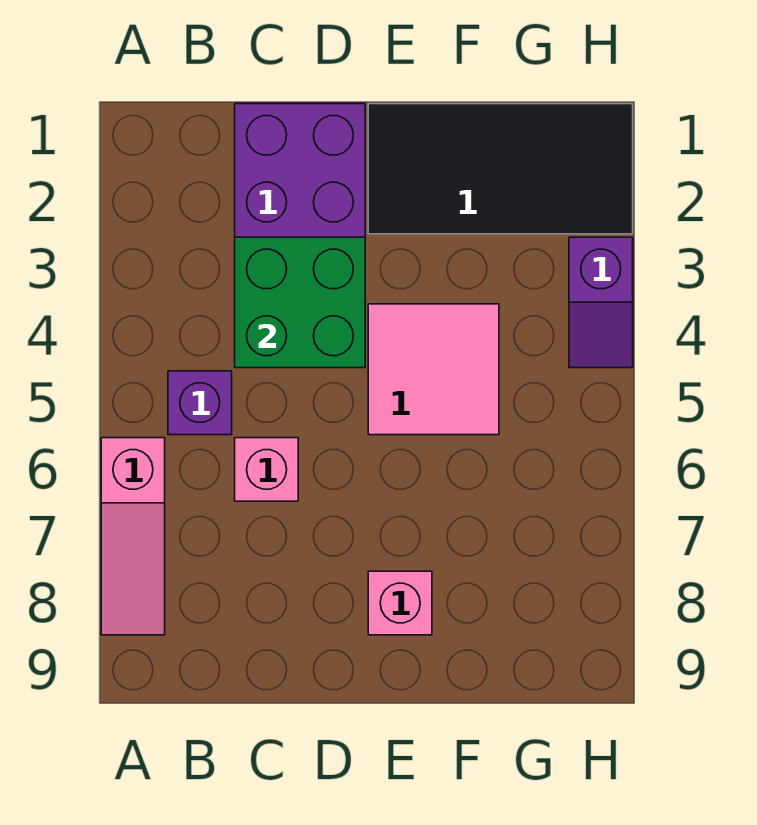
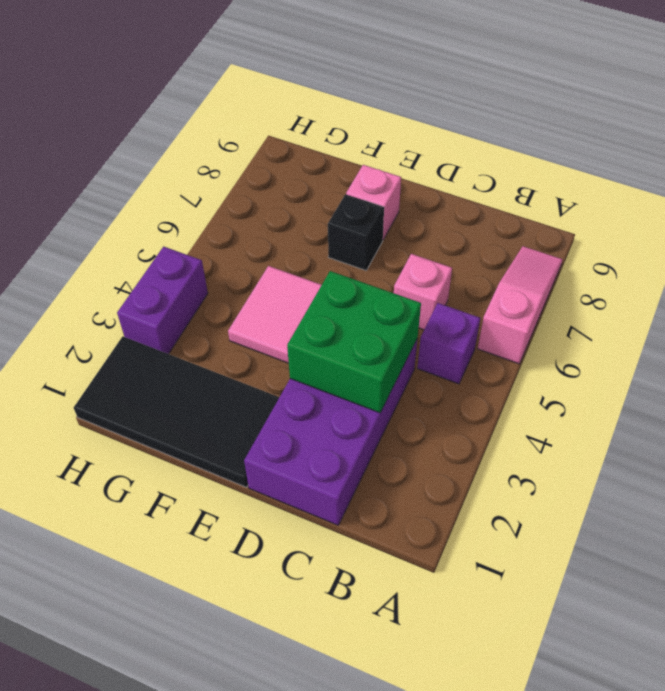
none -> black 1x1 brick [328,194,384,270]
purple 1x2 slope [569,237,633,368] -> purple 1x2 brick [117,246,208,354]

